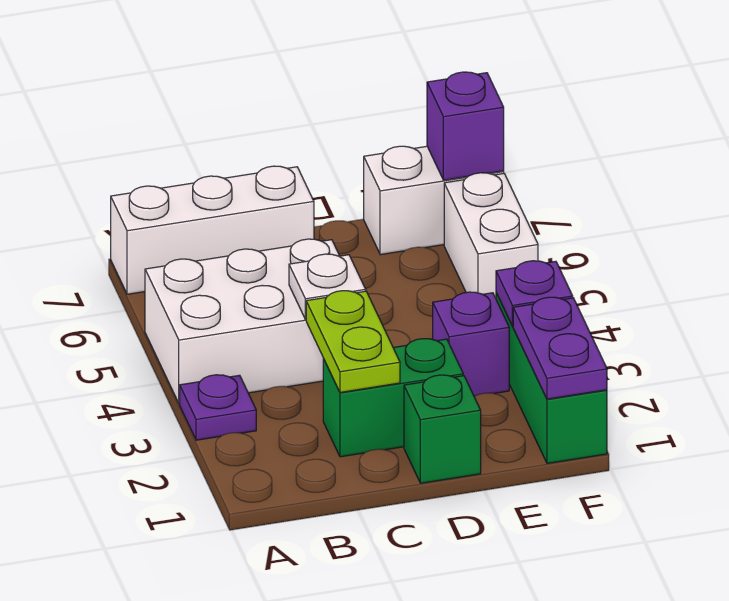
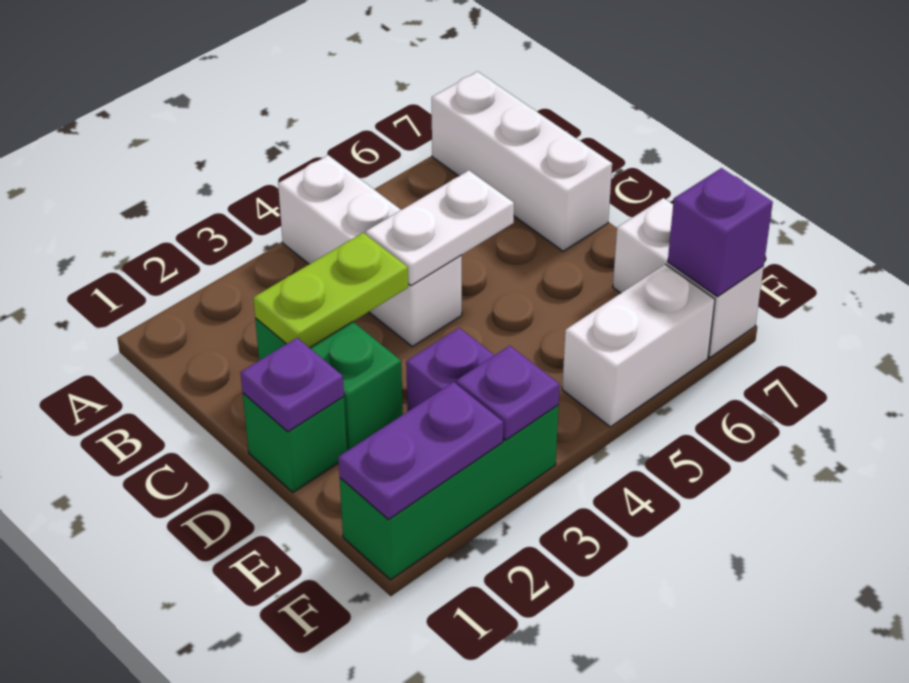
purple 1x1 plate [180,375,256,440] -> purple 1x1 plate moved to [240,338,344,432]
white 2x3 brick [145,239,339,404] -> white 1x3 brick [278,155,462,346]
white 1x1 plate [289,254,366,320] -> white 1x2 plate [366,170,514,286]

